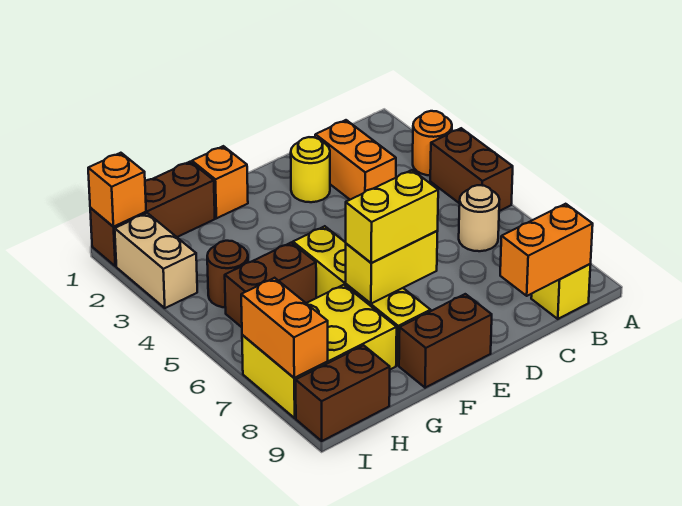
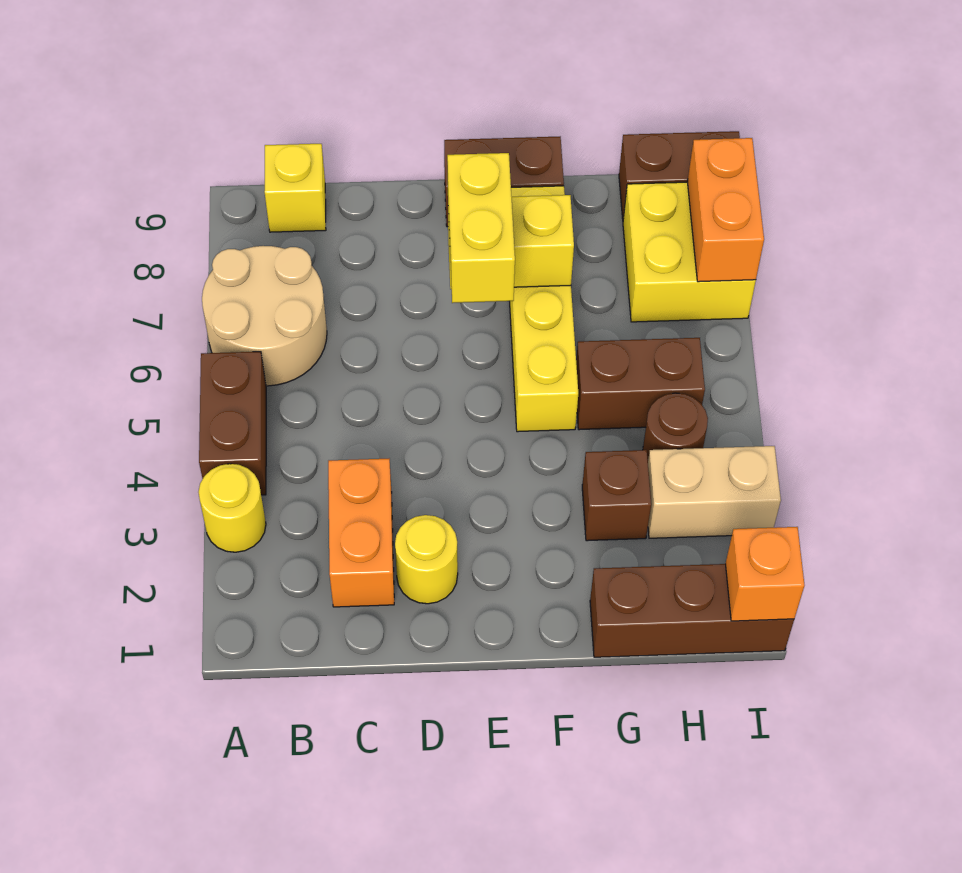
orange 1x1 round brick [413,111,452,175] -> yellow 1x1 round brick [198,464,266,552]
tan 1x1 round brick [459,185,500,251] -> tan 2x2 round brick [202,246,327,386]
orange 1x2 brick [500,204,593,296] -> none
yellow 1x2 brick [346,170,438,263] -> yellow 1x2 brick turned to [447,153,515,303]
orange 1x1 brick [192,146,248,218] -> none
none -> brown 1x1 brick [582,450,651,541]
yellow 2x3 brick [242,285,397,418] -> yellow 2x2 brick [623,182,756,322]
tan 1x2 brick [115,213,197,308] -> tan 1x2 brick turned to [648,446,781,538]

